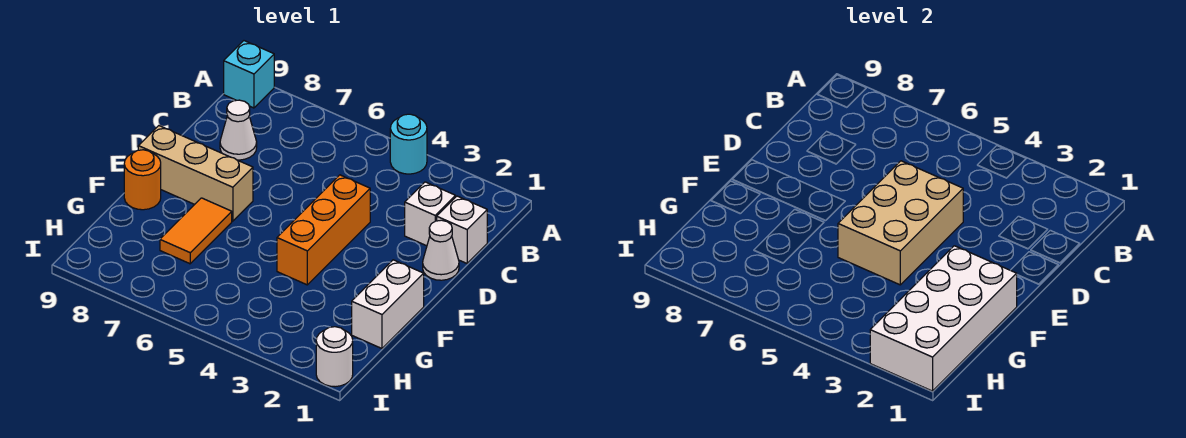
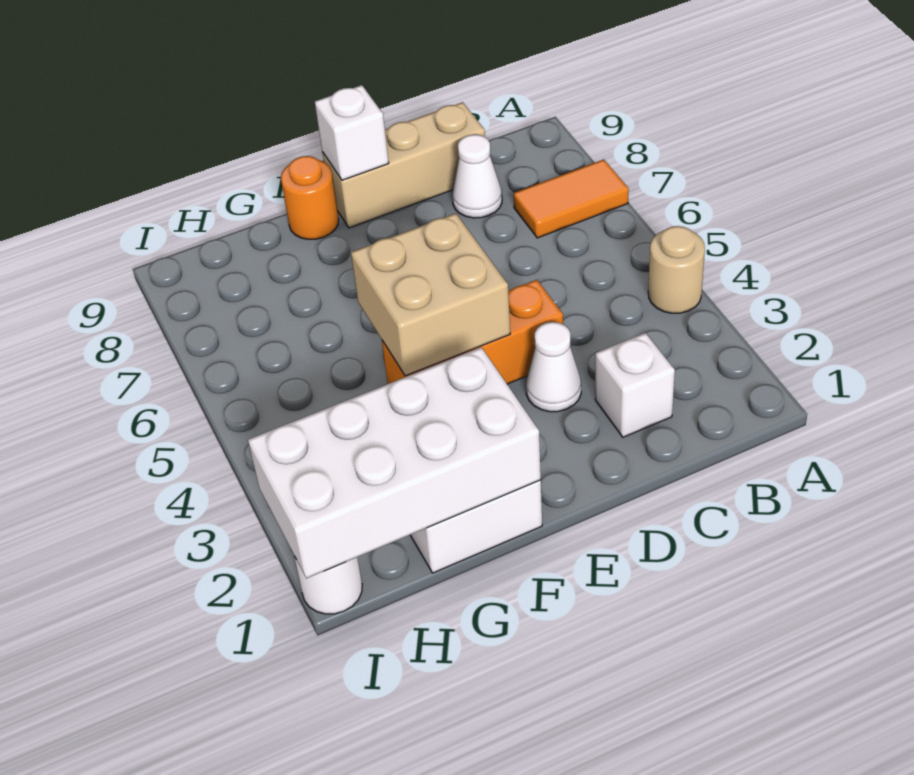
cyan 1x1 round brick [390,114,427,174] -> tan 1x1 round brick [648,226,705,313]
cyan 1x1 brick [224,41,274,108] -> none
white 1x1 brick [437,196,487,263] -> white 1x1 brick moved to [315,85,389,180]
white 1x1 cone [423,220,459,280] -> white 1x1 cone moved to [526,322,581,412]
tan 2x3 brick [838,161,963,285] -> tan 2x2 brick [351,213,510,376]
tan 1x3 brick [138,126,253,221] -> tan 1x3 brick turned to [322,102,485,228]
orange 1x2 tile [160,198,232,264] -> orange 1x2 tile moved to [514,160,629,238]

